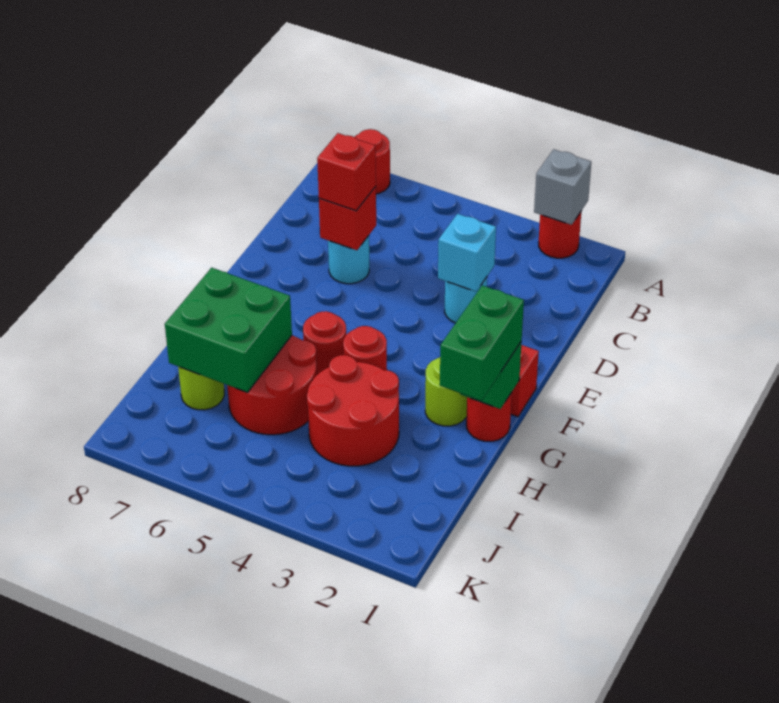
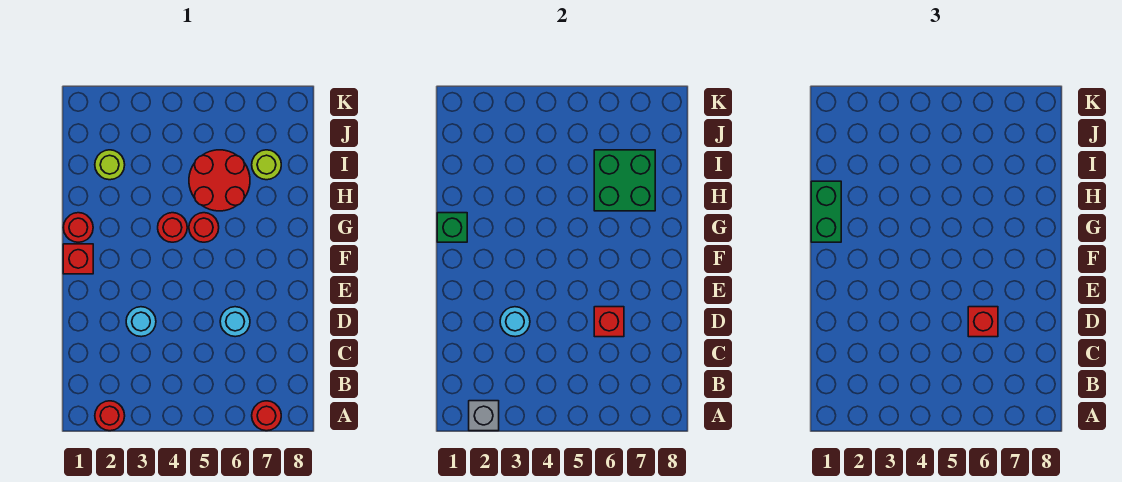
cyan 1x1 brick [438,214,496,292] -> cyan 1x1 round brick [500,307,530,337]
lime 1x1 round brick [425,357,467,426] -> lime 1x1 round brick moved to [95,150,125,180]
red 2x2 round brick [307,355,399,466] -> none

